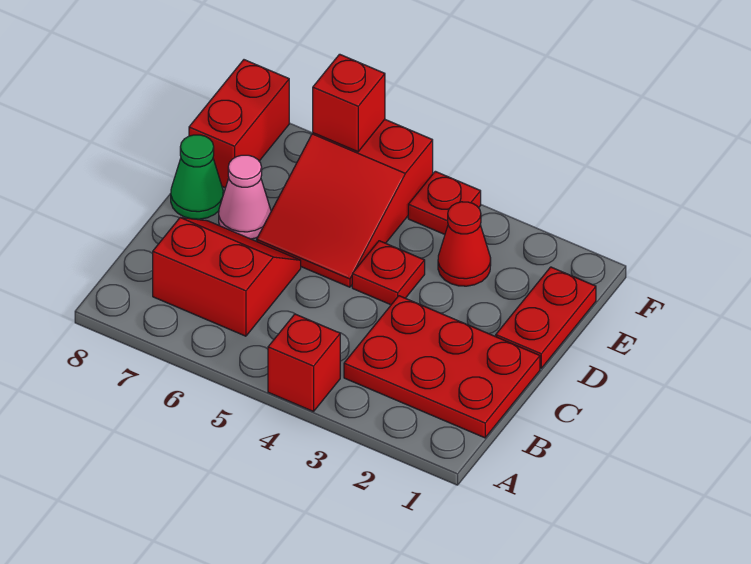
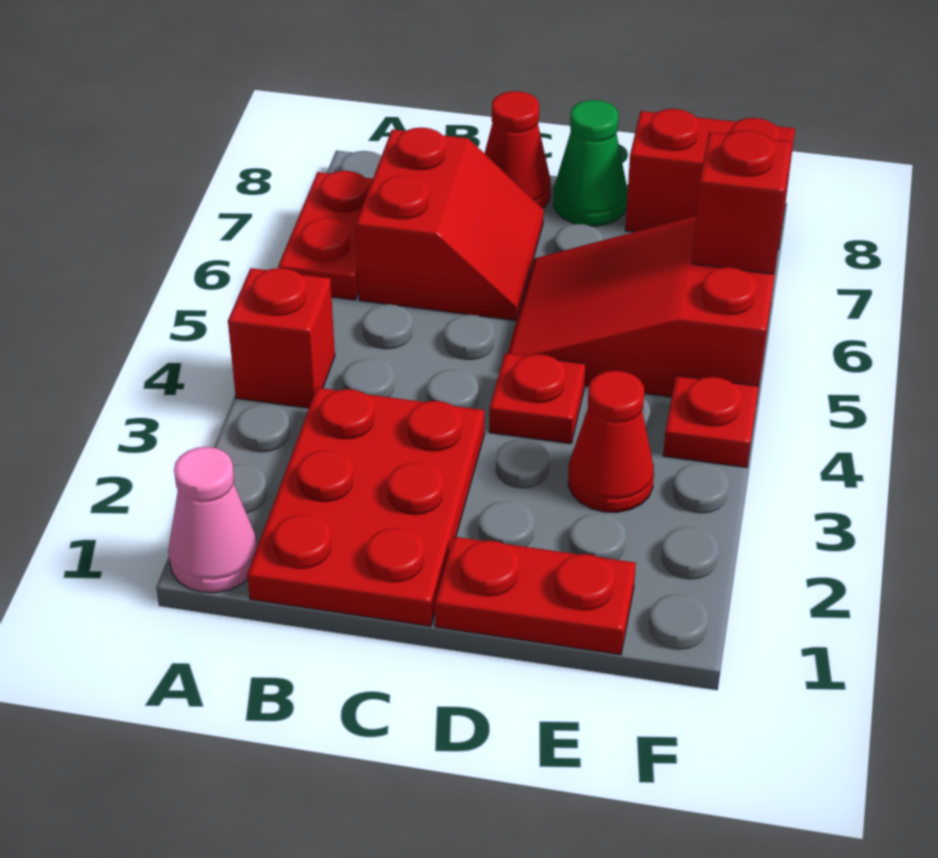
none -> red 1x2 plate [278,171,373,300]
none -> red 1x1 cone [484,91,551,208]
pink 1x1 cone [219,155,271,239] -> pink 1x1 cone moved to [168,447,258,593]

